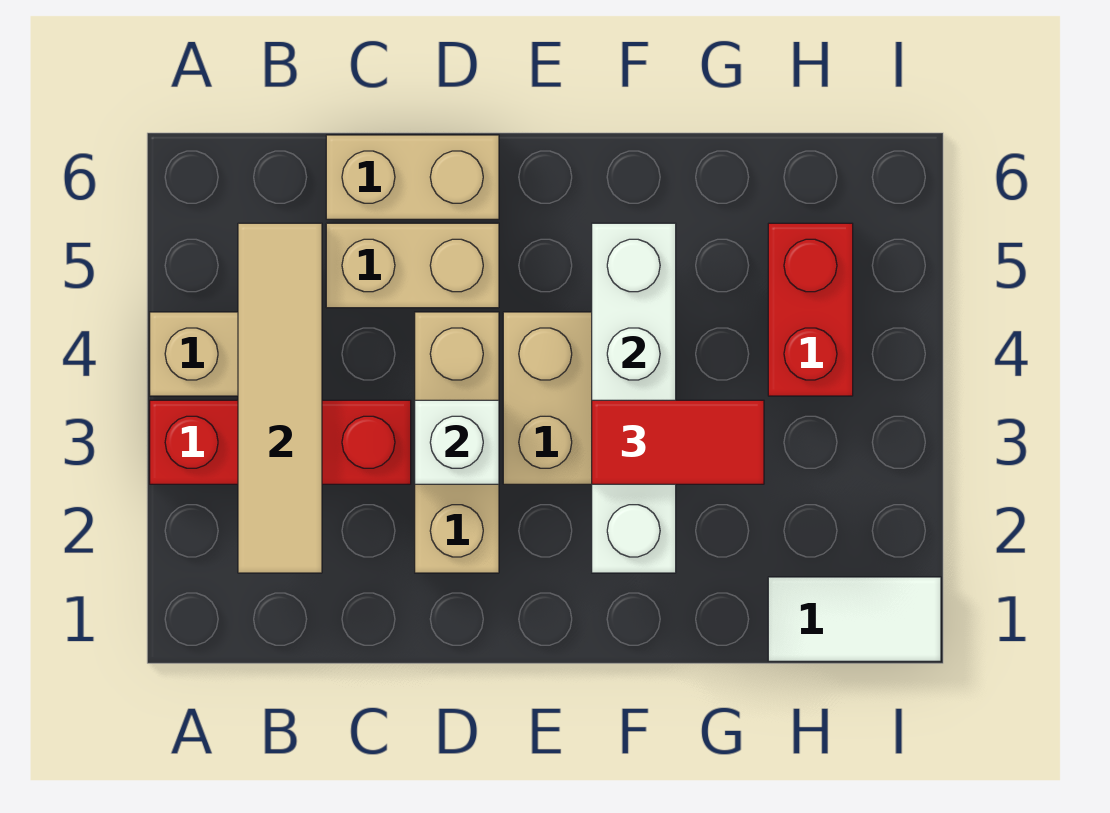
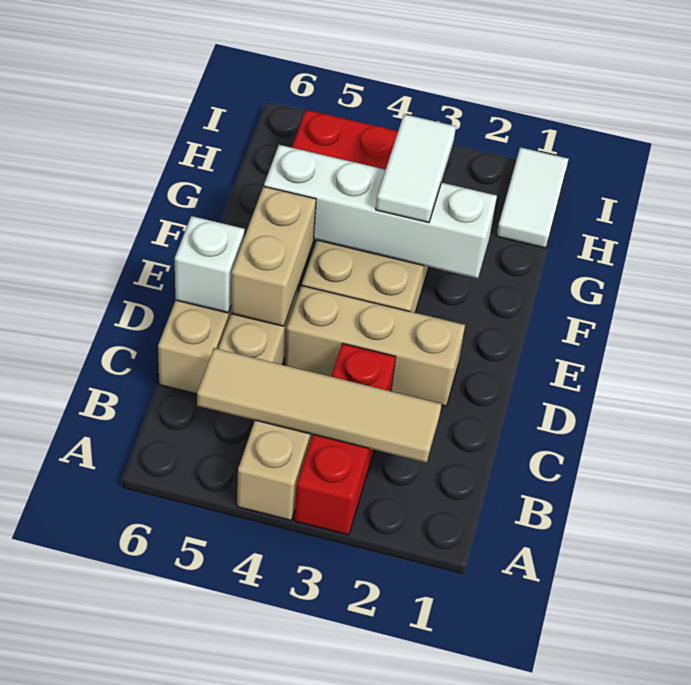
white 1x1 brick [415,400,499,484] -> white 1x1 brick moved to [175,216,245,313]
none -> tan 1x2 brick [231,186,316,326]
red 1x2 tile [592,400,764,484] -> white 1x2 tile [376,114,456,222]

